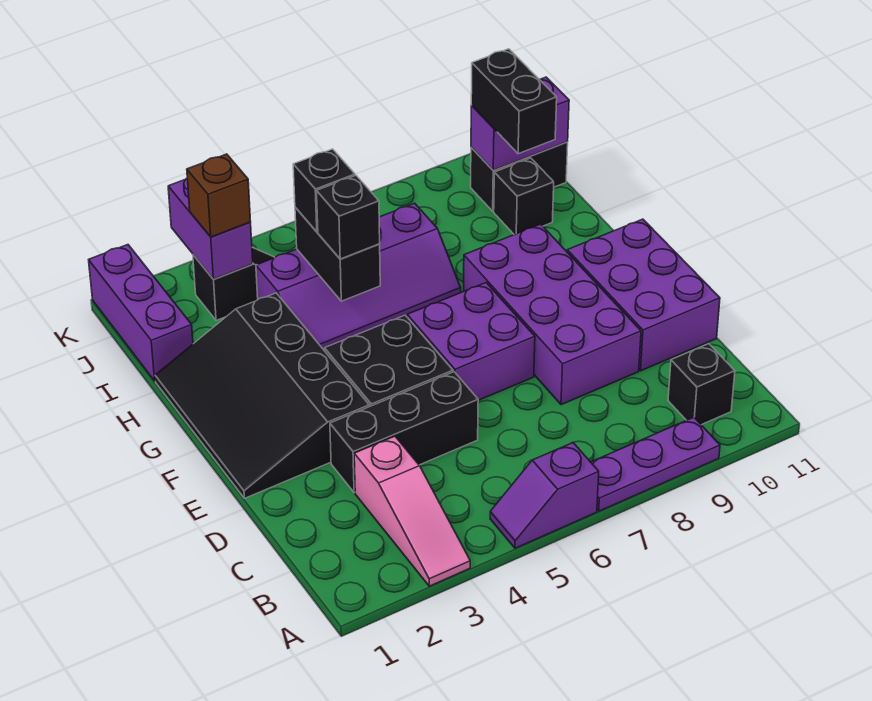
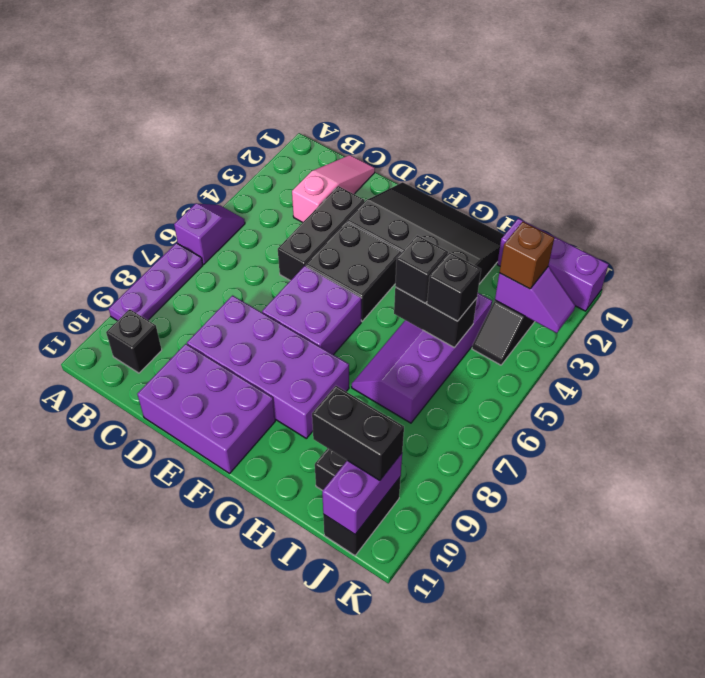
pink 1x3 slope [354,436,470,586] -> pink 1x3 slope turned to [292,155,375,222]
purple 1x2 brick [168,178,253,279] -> purple 1x2 slope [495,267,575,333]

